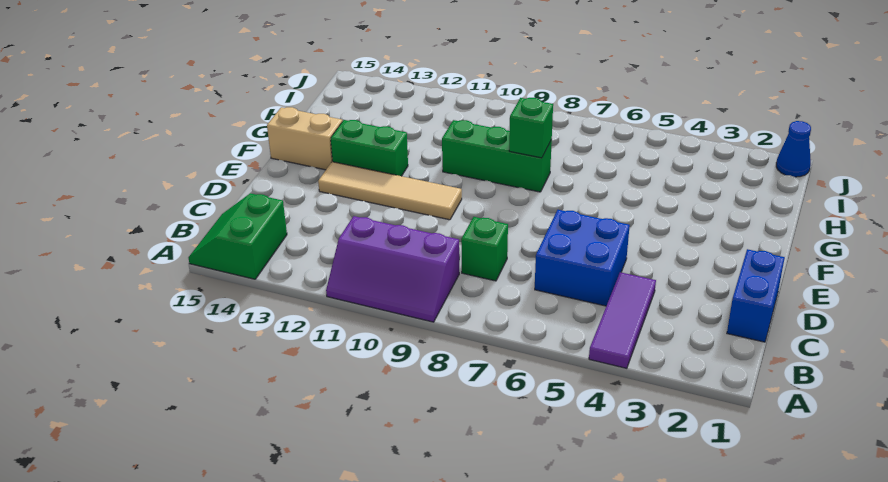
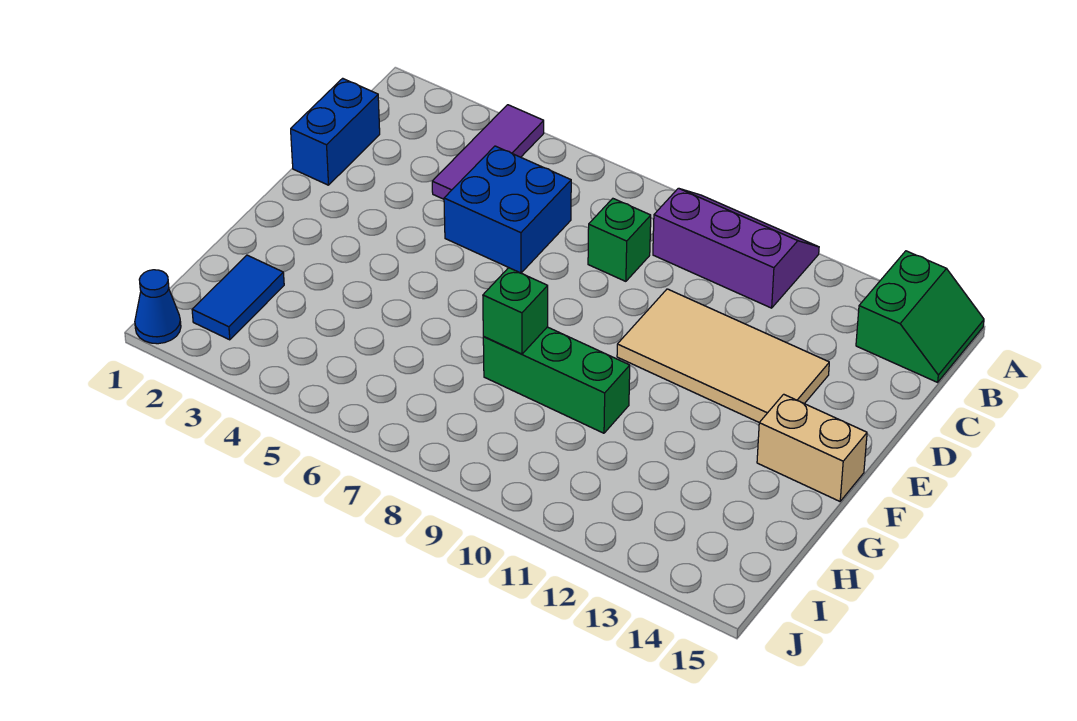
tan 1x4 tile [318,162,462,220] -> tan 2x4 tile [617,289,829,422]
green 1x2 brick [331,120,408,176] -> none
none -> blue 1x2 tile [192,255,284,340]

